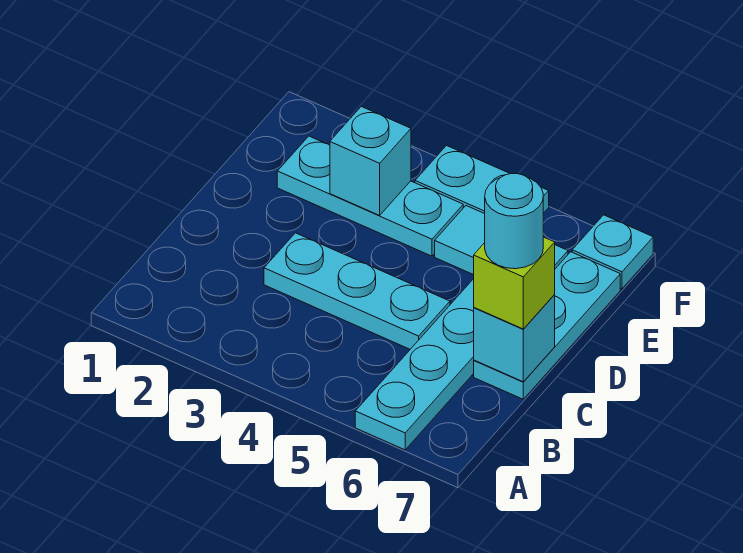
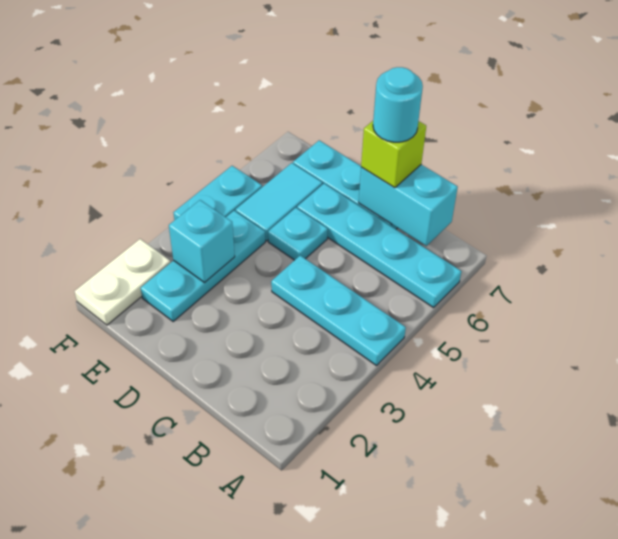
cyan 1x3 plate [264,233,450,349] -> cyan 1x3 plate turned to [271,256,406,366]
cyan 1x1 brick [474,295,555,382] -> cyan 1x2 brick [359,165,458,246]
none -> white 1x2 plate [75,239,171,325]
cyan 1x1 plate [572,215,653,289] -> cyan 1x1 plate moved to [268,208,328,260]

